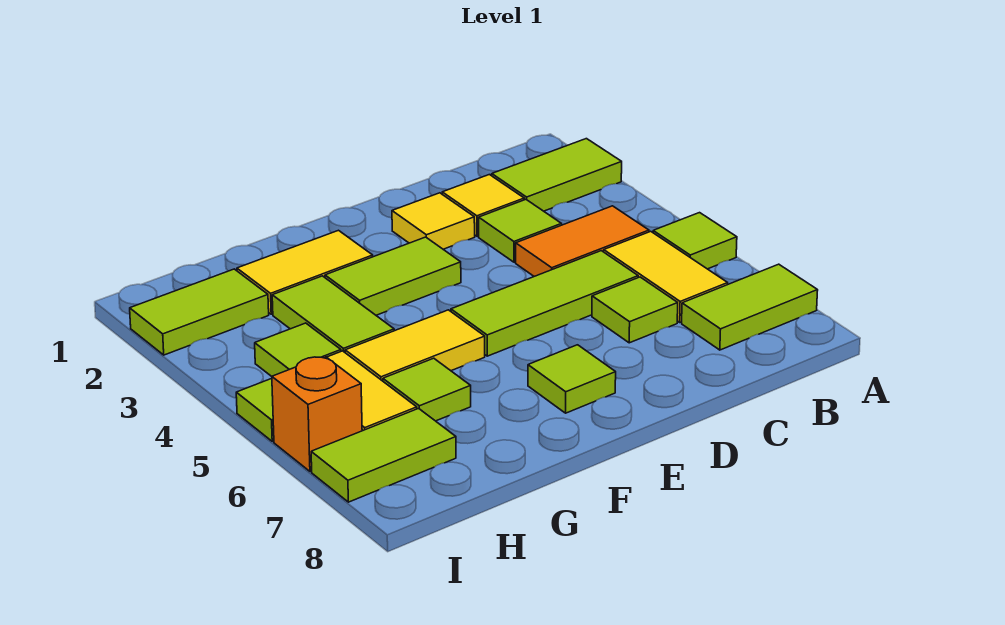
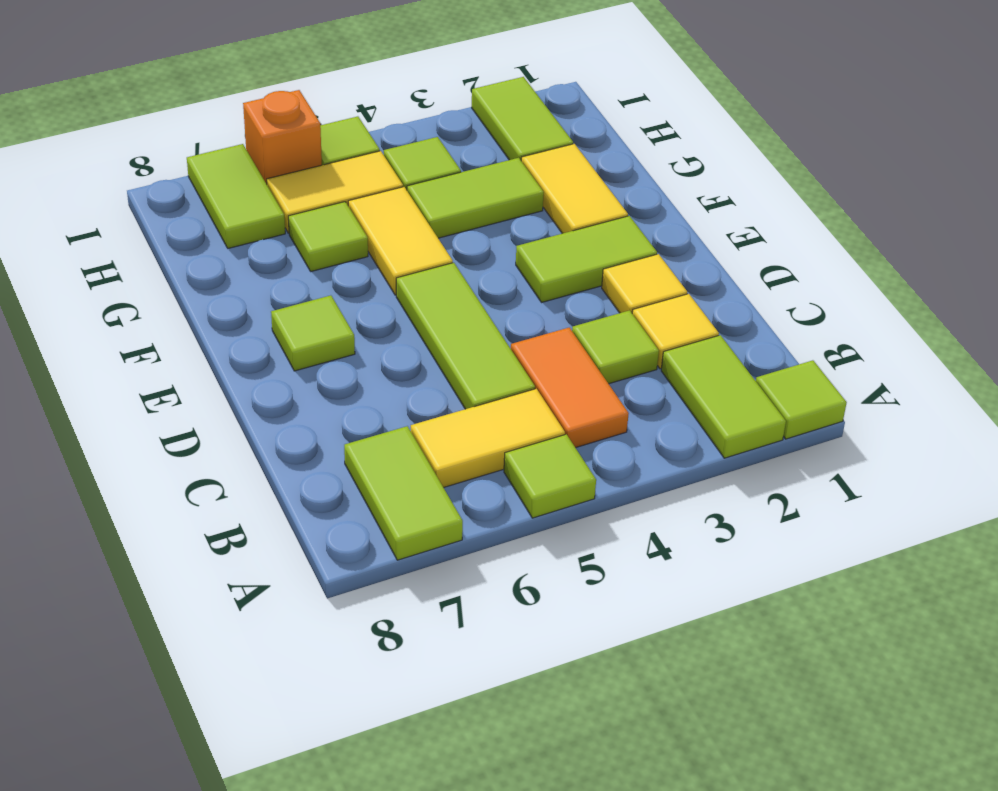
lime 1x1 tile [592,277,678,343] -> lime 1x1 tile moved to [756,360,847,439]
lime 1x2 tile [325,237,461,315] -> lime 1x2 tile turned to [516,216,657,303]

